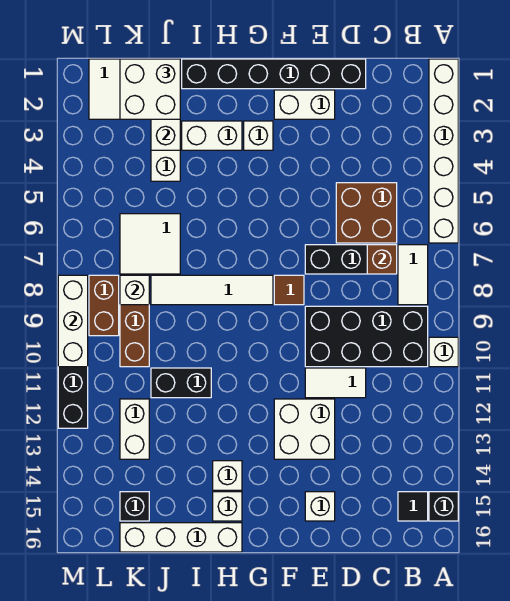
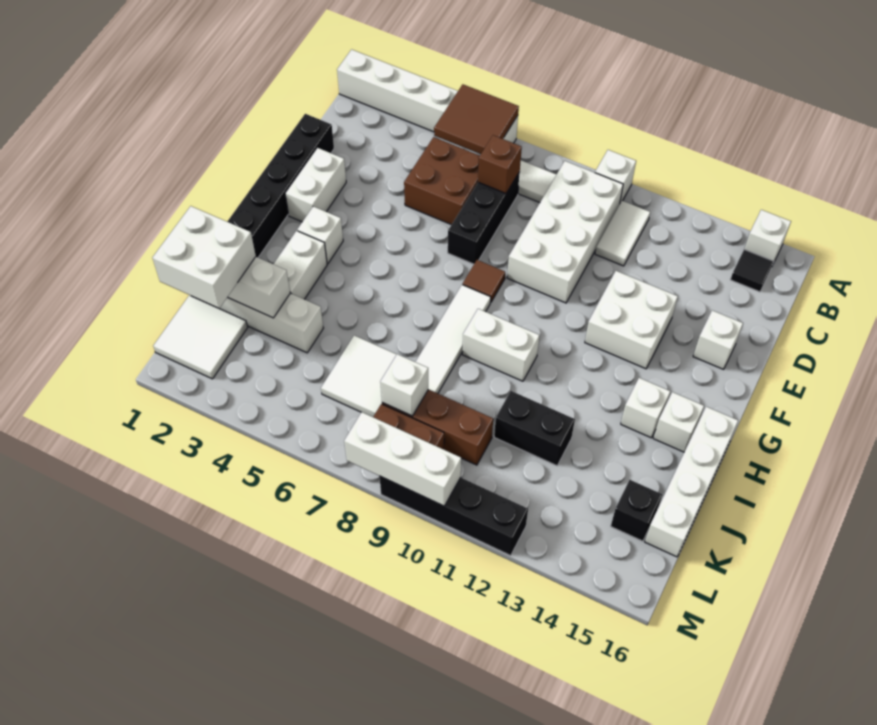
none -> brown 2x2 tile [434,84,519,154]
black 1x1 brick [429,492,458,521] -> white 1x1 brick [745,210,791,263]
black 2x4 brick [305,306,428,367] -> white 2x4 brick [507,161,623,303]
white 1x2 tile [305,368,366,398] -> white 1x2 tile moved to [595,201,650,266]
black 1x2 brick [151,368,211,398] -> black 1x2 brick turned to [494,391,575,466]
white 1x2 brick [120,399,149,459] -> white 1x2 brick moved to [462,309,540,381]

